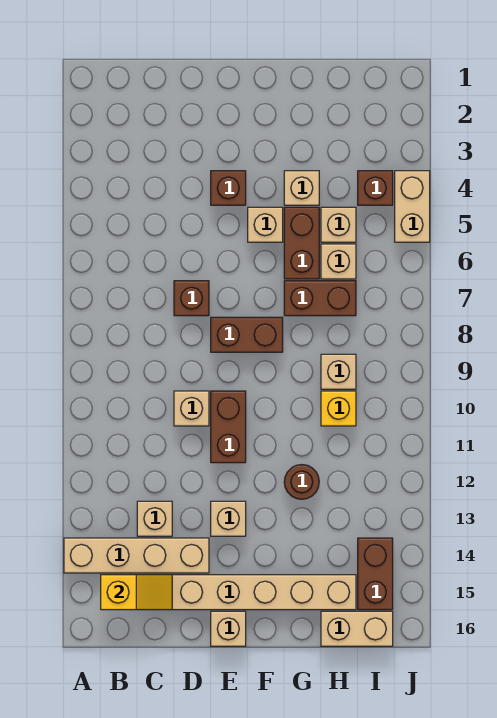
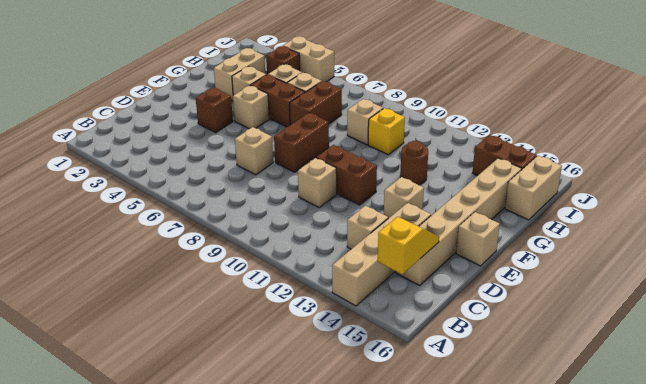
brown 1x1 brick [174,281,209,316] -> tan 1x1 brick [235,127,273,175]
none -> tan 1x2 brick [214,48,265,101]

